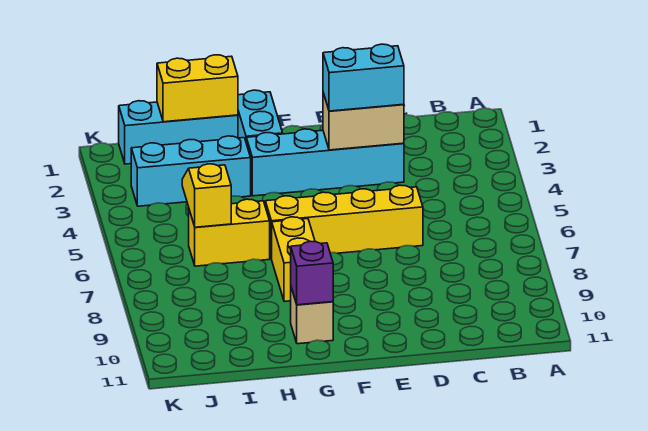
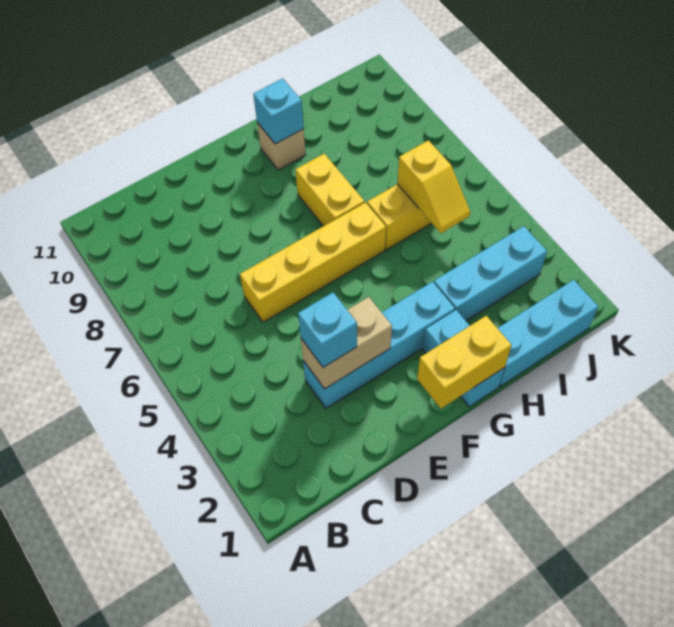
cyan 1x2 brick [323,44,404,111] -> cyan 1x1 brick [298,293,357,367]
purple 1x1 brick [291,241,333,305] -> cyan 1x1 brick [253,78,304,144]
yellow 1x2 brick [157,55,238,122] -> yellow 1x2 brick moved to [417,316,512,409]

